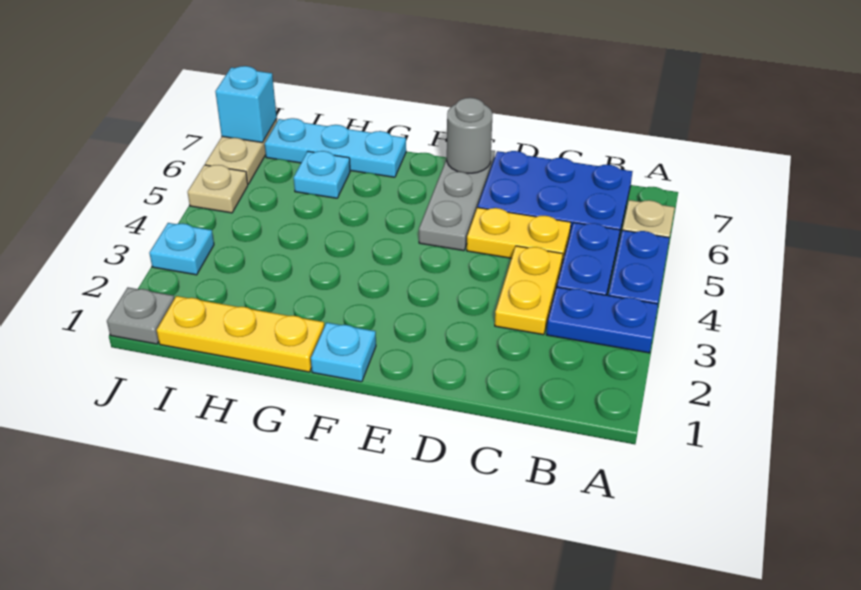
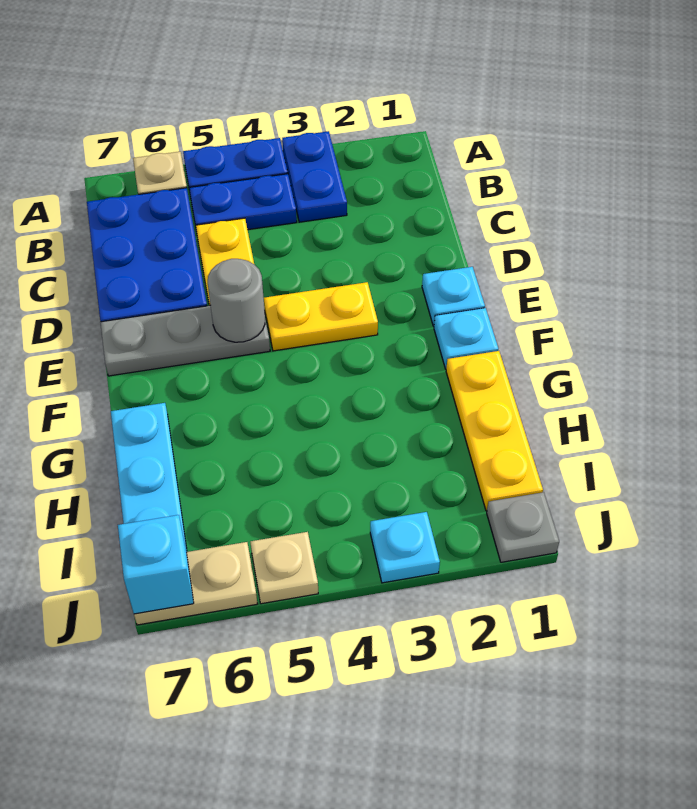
yellow 1x2 plate [495,246,563,335] -> yellow 1x2 plate moved to [264,282,378,351]
grey 1x1 round brick [447,98,493,173] -> grey 1x1 round brick moved to [208,259,265,342]
cyan 1x1 plate [294,151,350,198] -> cyan 1x1 plate moved to [422,267,485,326]

